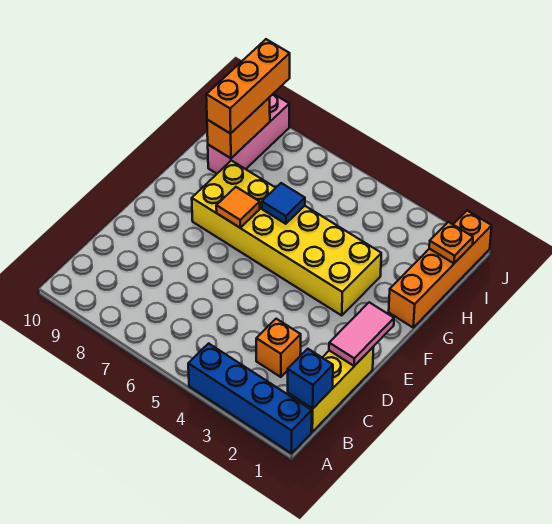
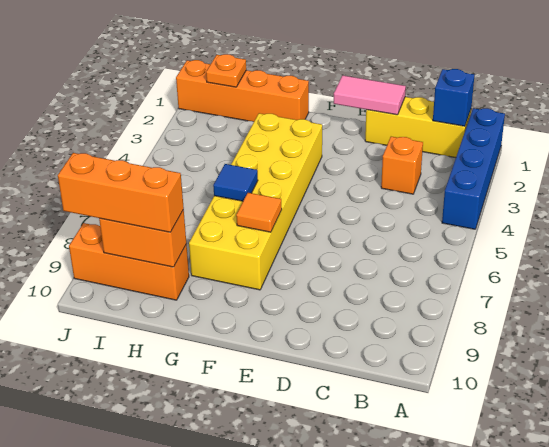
pink 1x3 brick [208,94,289,174] -> orange 1x3 brick [69,223,189,300]

